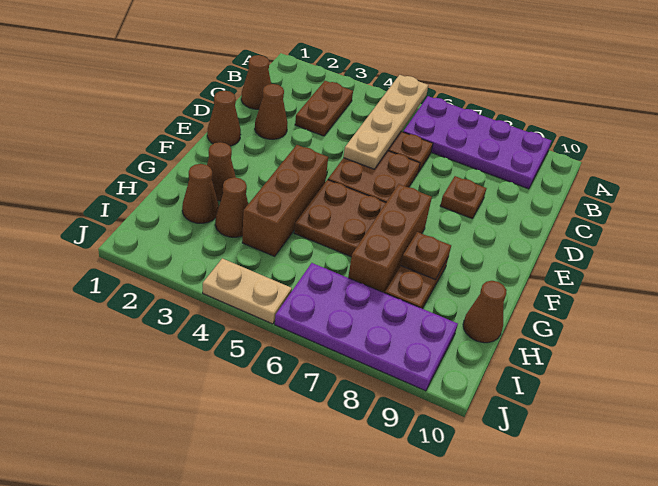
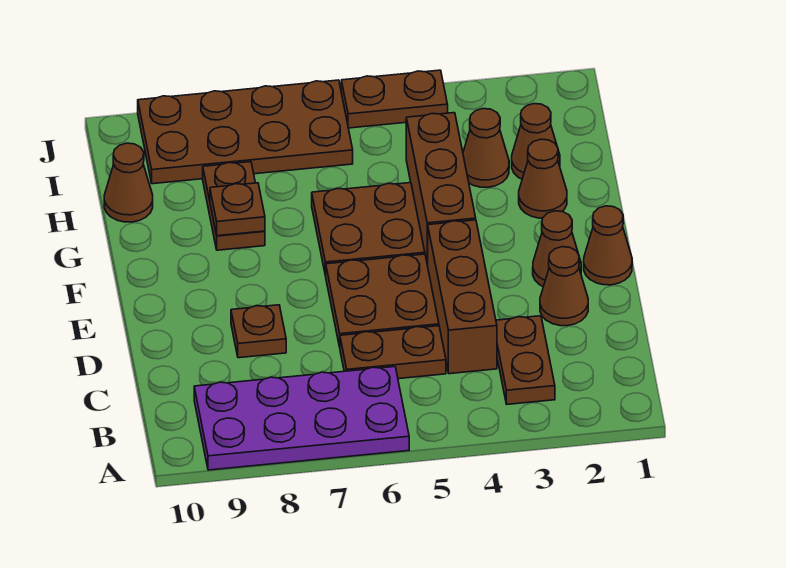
tan 1x4 plate [344,75,428,169] -> none
brown 1x1 cone [241,55,271,109] -> brown 1x1 cone moved to [533,211,581,287]
brown 1x3 brick [348,184,432,293] -> brown 1x3 brick moved to [428,220,497,374]
purple 2x4 plate [275,263,458,391] -> brown 2x4 plate [138,80,353,184]
tan 1x2 plate [203,258,292,324] -> brown 1x2 plate [341,70,448,128]

